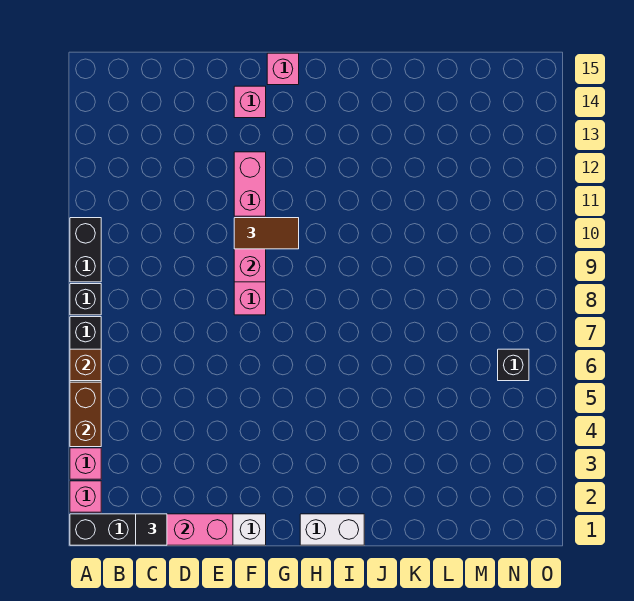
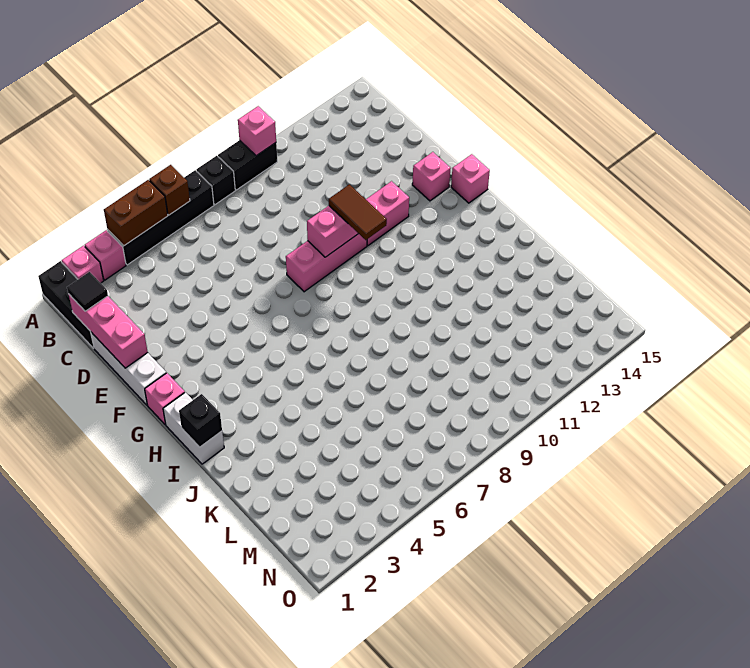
none -> pink 1x1 brick [238,106,276,156]
none -> pink 1x1 brick [145,373,185,425]
black 1x1 brick [498,349,529,381] -> black 1x1 brick moved to [179,394,222,447]

